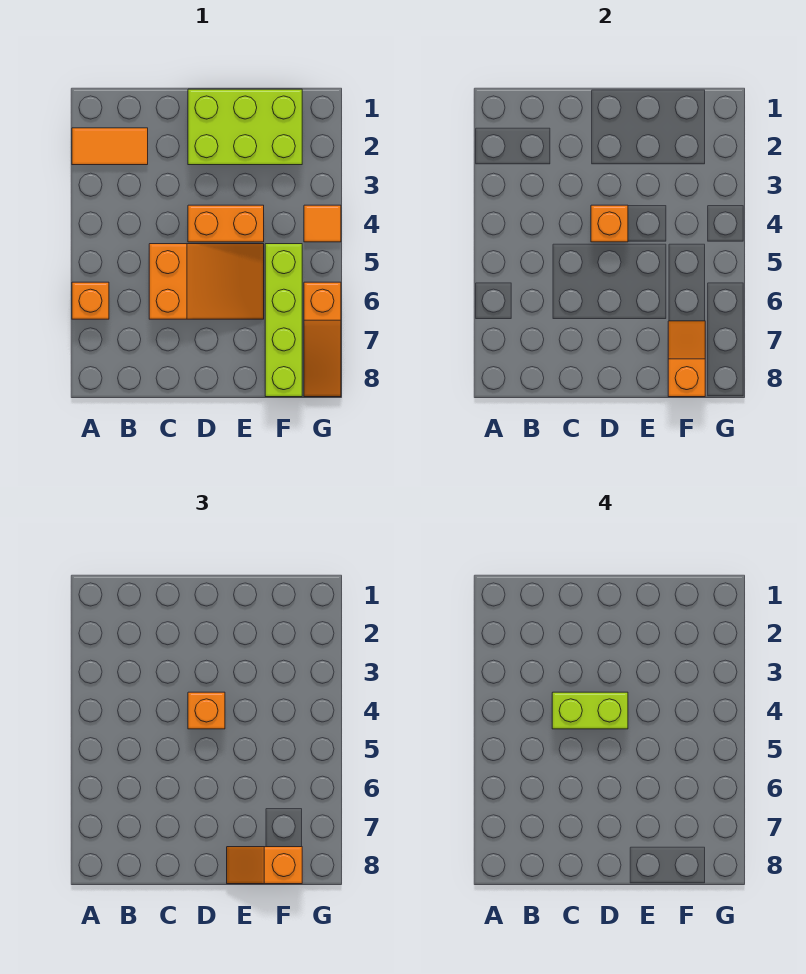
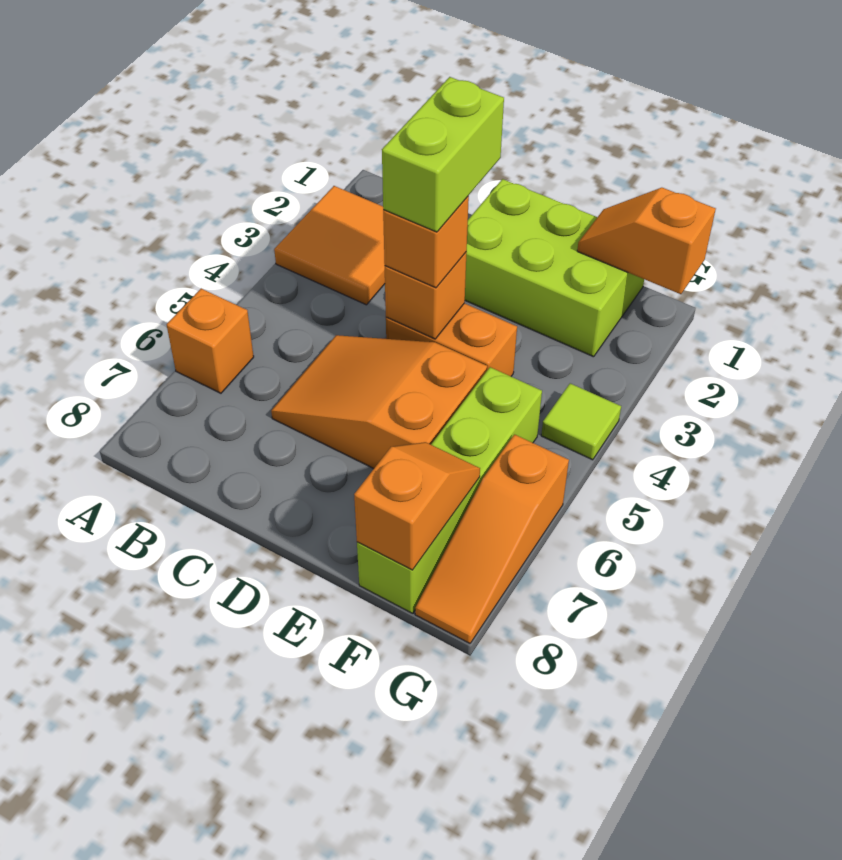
orange 1x2 tile [72,128,148,165] -> orange 2x2 tile [274,186,385,305]
lime 1x2 brick [552,692,628,729] -> lime 1x2 brick turned to [382,77,504,232]
orange 2x3 slope [149,244,264,319] -> orange 2x3 slope turned to [271,335,487,469]
orange 1x2 slope [227,847,302,884] -> orange 1x2 slope moved to [577,188,716,294]
orange 1x1 tile [304,205,341,242] -> lime 1x1 tile [541,383,621,460]

